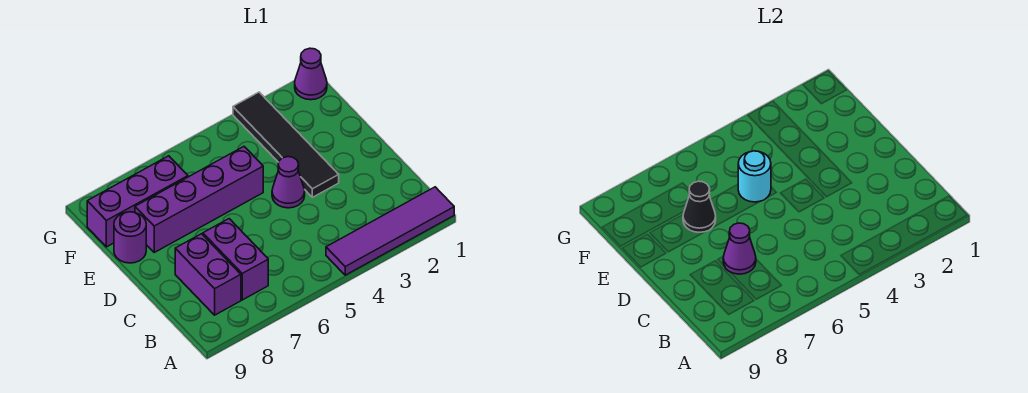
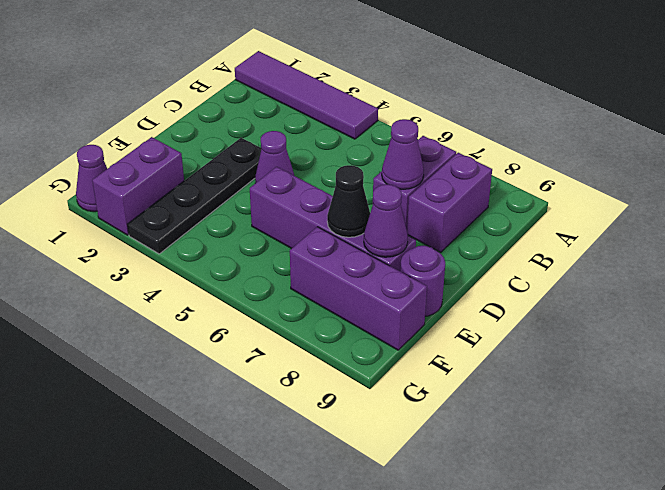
black 1x4 tile [233,92,339,197] -> black 1x4 plate [128,138,261,254]
cyan 1x1 round brick [738,151,771,202] -> none
none -> purple 1x1 cone [364,184,408,257]
none -> purple 1x2 brick [92,137,184,235]

